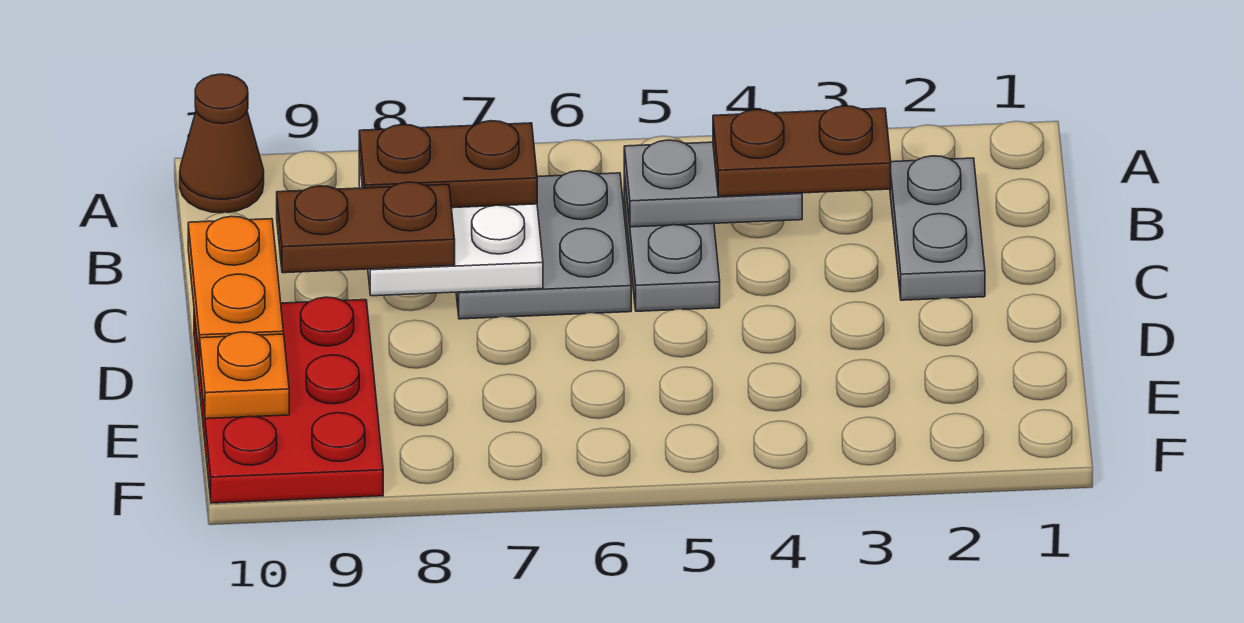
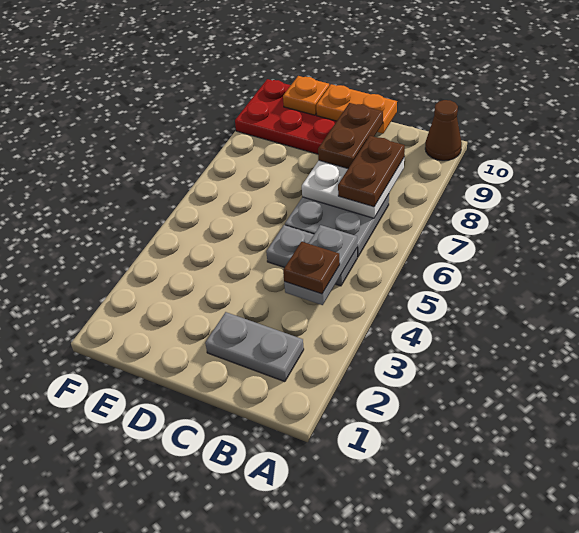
brown 1x2 plate [713,106,891,196] -> brown 1x1 plate [283,242,340,294]

